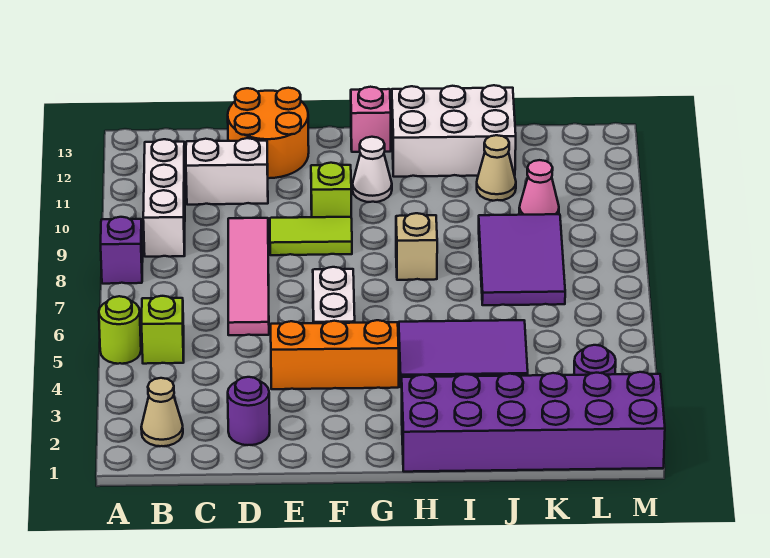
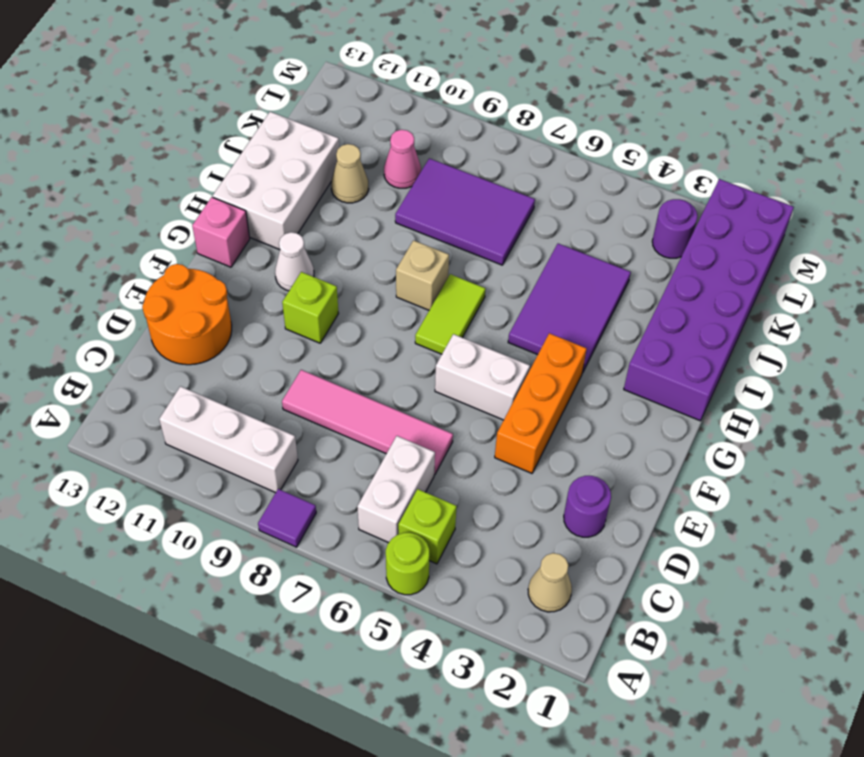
purple 1x1 brick [101,217,143,284] -> purple 1x1 tile [258,489,316,547]
white 1x2 brick [186,138,268,205] -> white 1x2 brick moved to [357,436,435,543]
lime 1x2 tile [270,217,352,255] -> lime 1x2 tile moved to [415,274,485,354]

